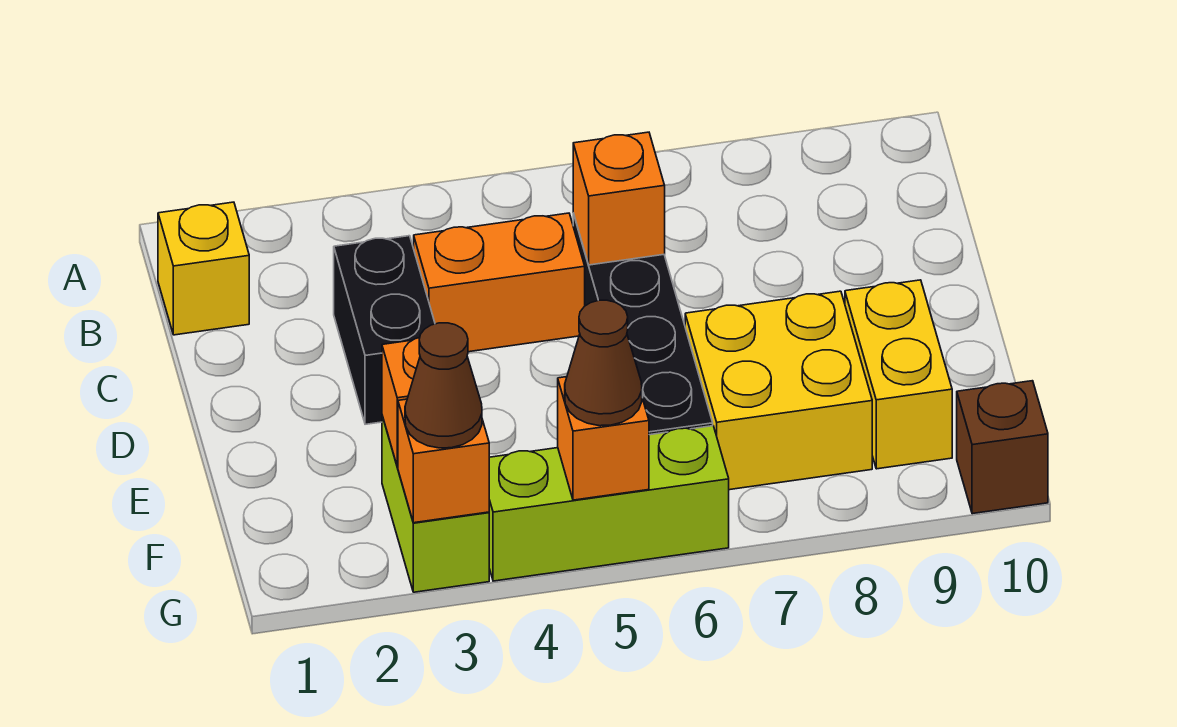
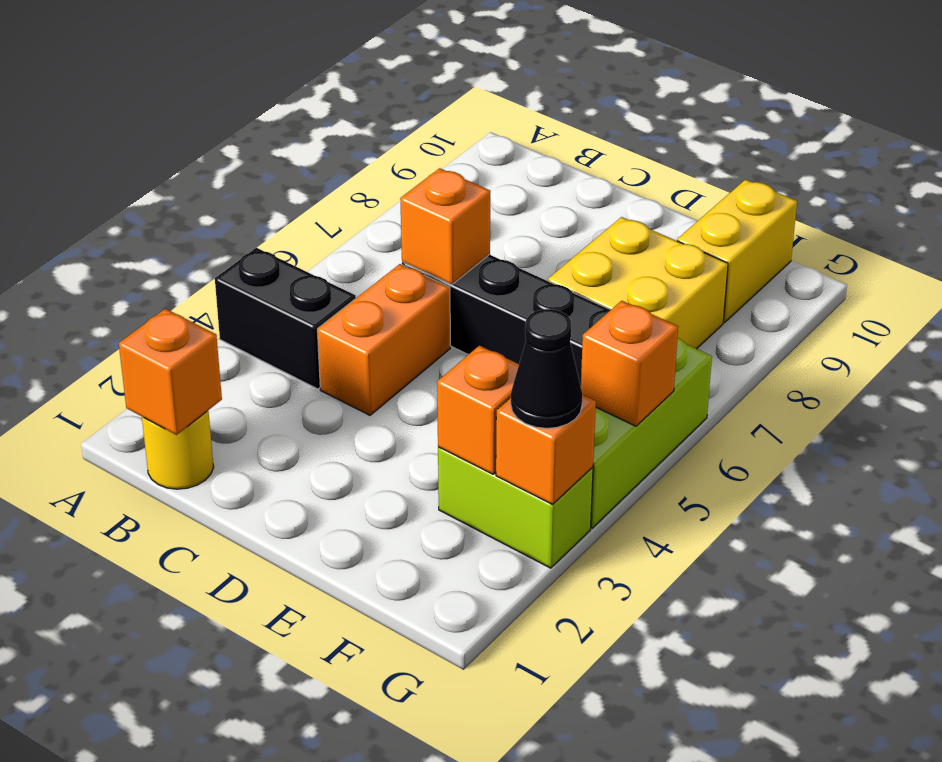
yellow 1x1 brick [158,202,249,335] -> yellow 1x1 round brick [142,411,214,489]
none -> orange 1x1 brick [119,309,222,435]
black 1x2 brick [334,236,435,424] -> black 1x2 brick moved to [215,248,356,389]
yellow 1x2 brick [845,280,952,469] -> yellow 1x2 brick turned to [677,180,797,323]
brown 1x1 cone [405,323,482,448] -> black 1x1 cone [511,309,582,428]
brown 1x1 cone [565,300,642,426] -> none
brown 1x1 brick [957,381,1048,514] -> none

